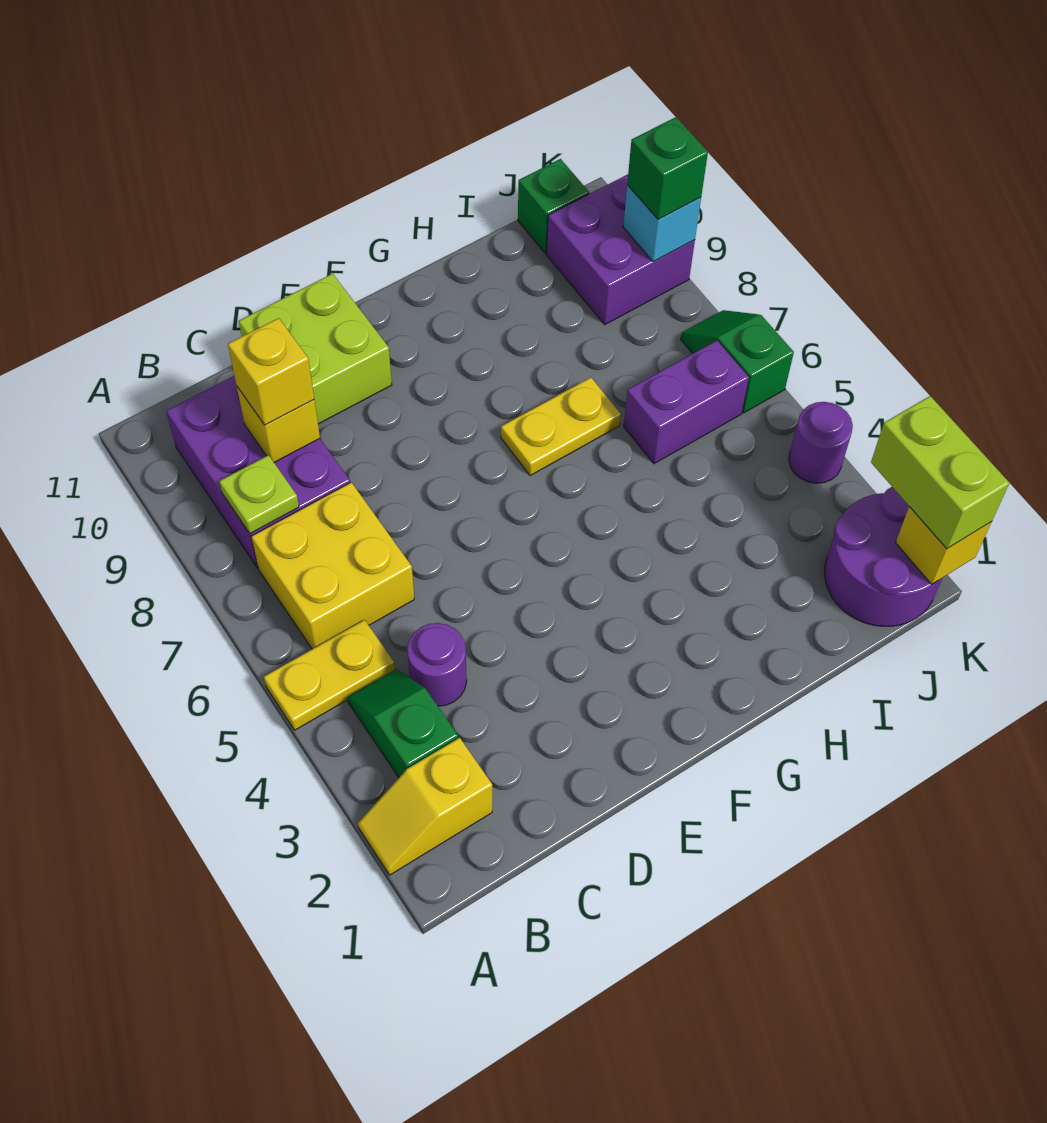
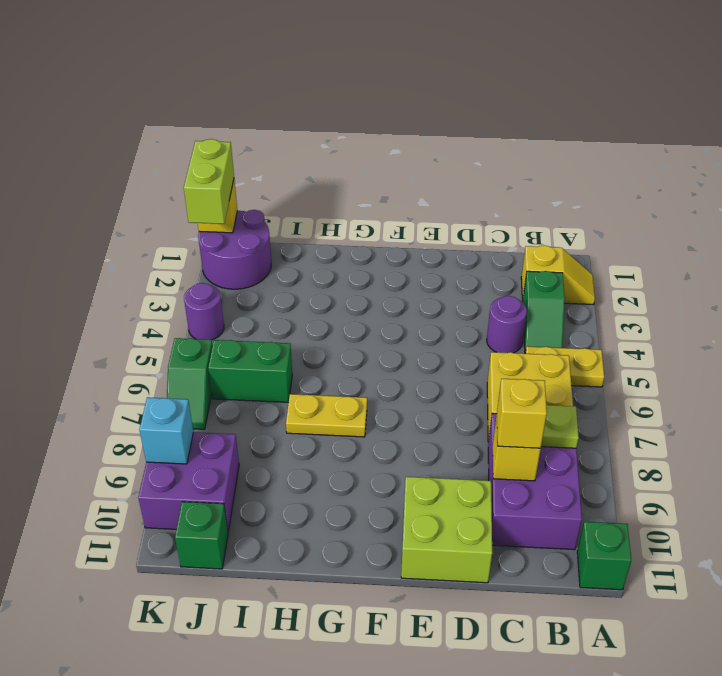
purple 1x2 brick [624,341,749,464] -> green 1x2 brick [208,340,292,402]
green 1x1 brick [627,117,708,219] -> green 1x1 brick moved to [577,522,631,590]

